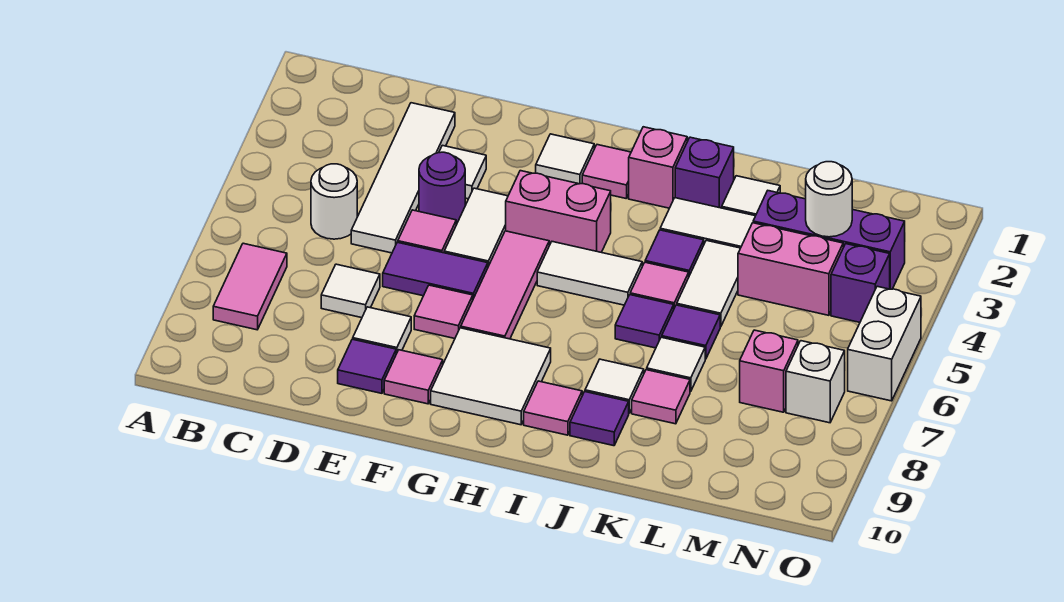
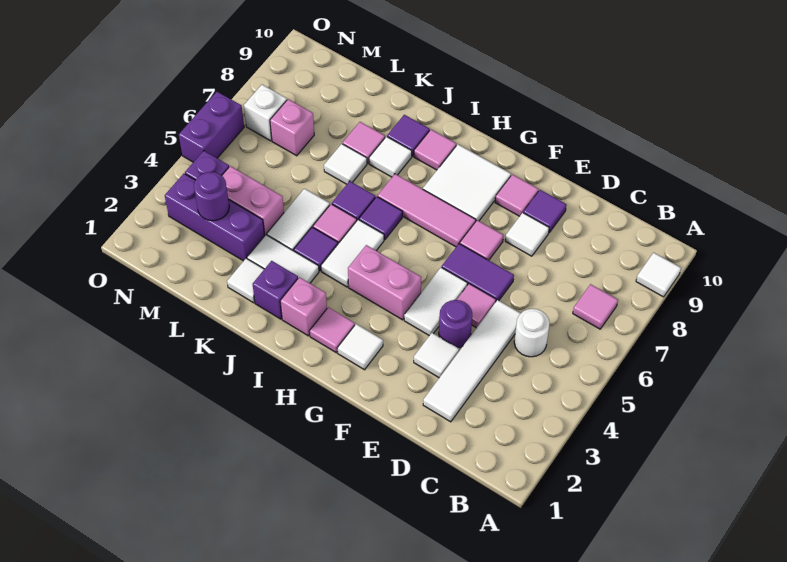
pink 1x2 tile [213,243,287,330] -> pink 1x1 tile [573,284,618,329]
white 1x1 tile [321,264,380,318] -> white 1x1 tile moved to [636,253,681,297]
pink 1x3 tile [461,231,549,339] -> pink 1x3 tile turned to [378,174,476,247]
white 1x2 tile [537,242,642,305] -> white 1x2 tile turned to [321,220,384,287]
purple 1x1 tile [662,305,720,359] -> purple 1x1 tile moved to [359,197,403,240]
white 1x1 round brick [806,162,852,237] -> purple 1x1 round brick [194,172,229,221]
white 1x2 brick [848,286,921,401] -> purple 1x2 brick [179,92,244,162]

